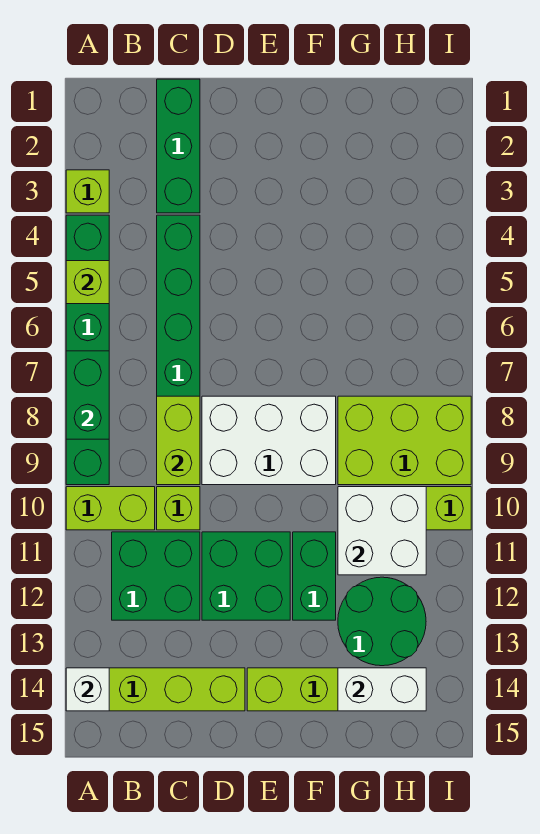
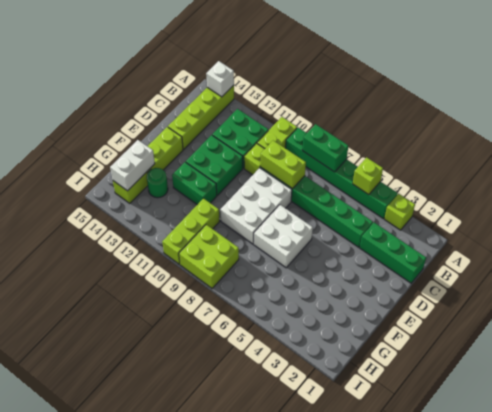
lime 2x3 brick [338,396,471,485] -> lime 2x2 brick [179,225,239,288]
white 2x2 brick [338,487,426,575] -> white 2x2 brick moved to [254,205,313,268]
green 2x2 round brick [338,577,426,666] -> green 1x1 round brick [147,168,168,198]

